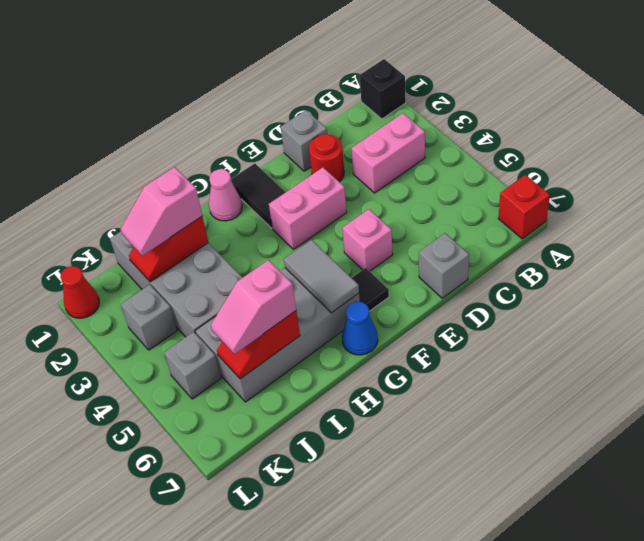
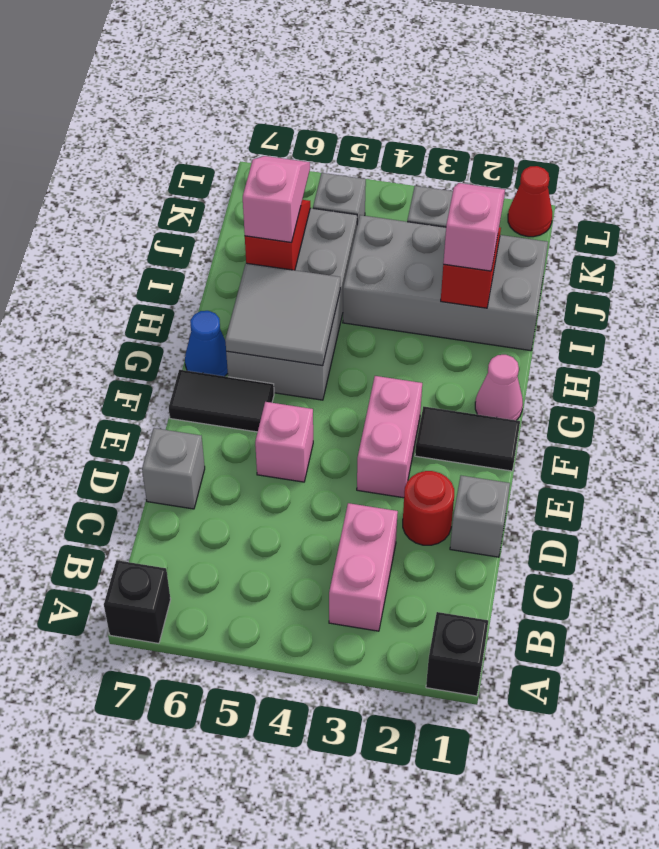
red 1x1 brick [498,175,550,239] -> black 1x1 brick [104,560,171,643]
black 1x1 tile [352,268,389,311] -> black 1x2 tile [169,370,274,432]
grey 1x2 tile [284,240,359,313] -> grey 2x2 tile [225,263,340,366]

